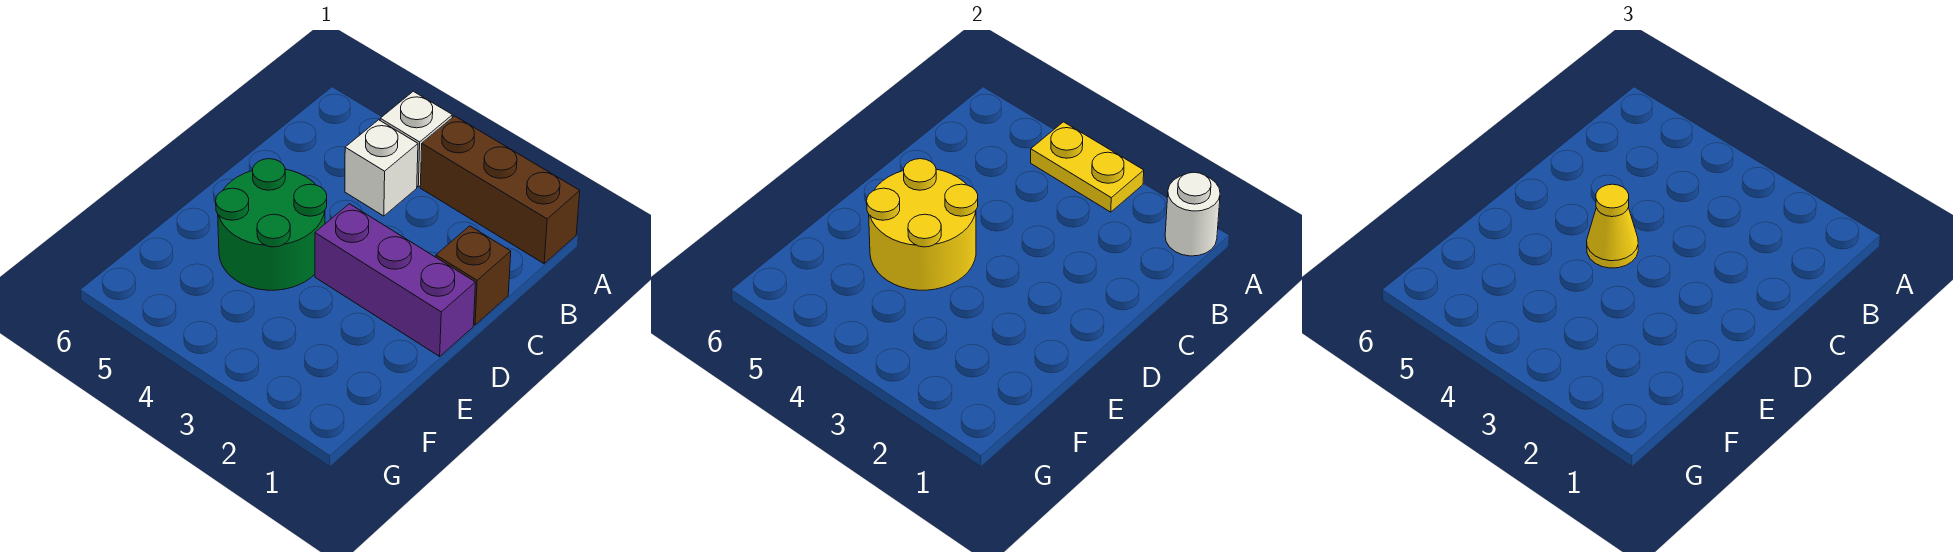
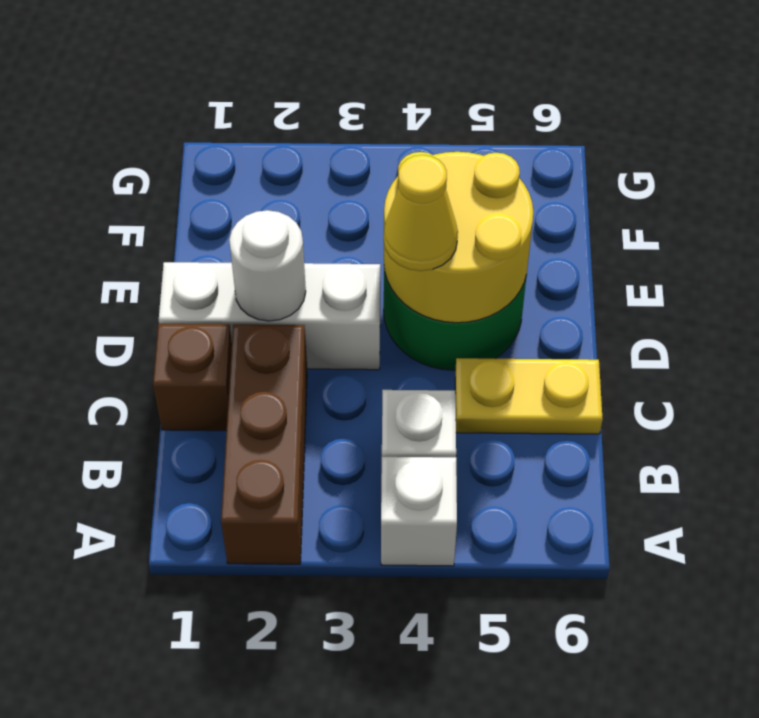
brown 1x3 brick [420,116,580,264] -> brown 1x3 brick turned to [221,324,307,564]
white 1x1 round brick [1165,172,1220,256] -> white 1x1 round brick moved to [229,210,306,321]
yellow 1x2 plate [1031,122,1144,212] -> yellow 1x2 plate moved to [455,358,603,434]
purple 1x3 brick [315,204,475,356] -> white 1x3 brick [159,262,380,370]

